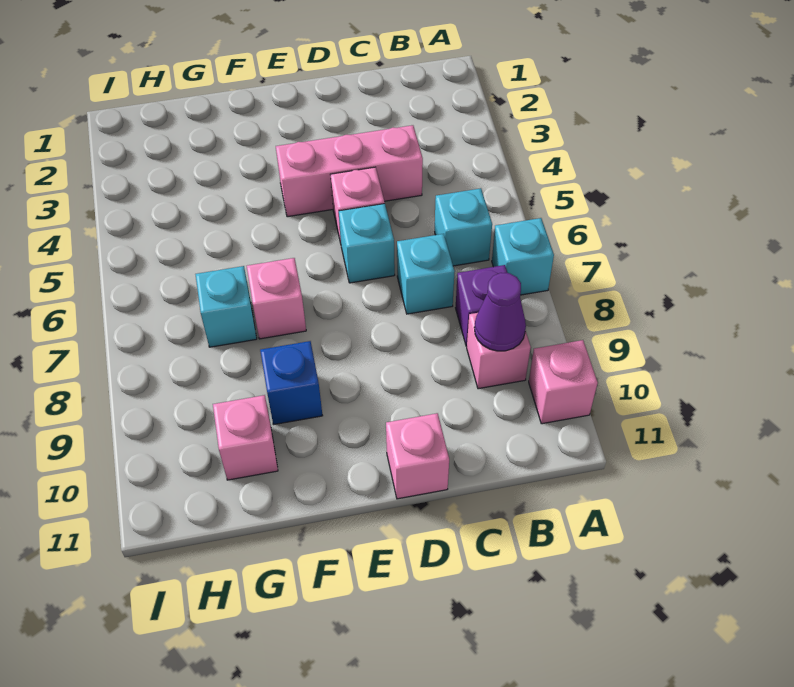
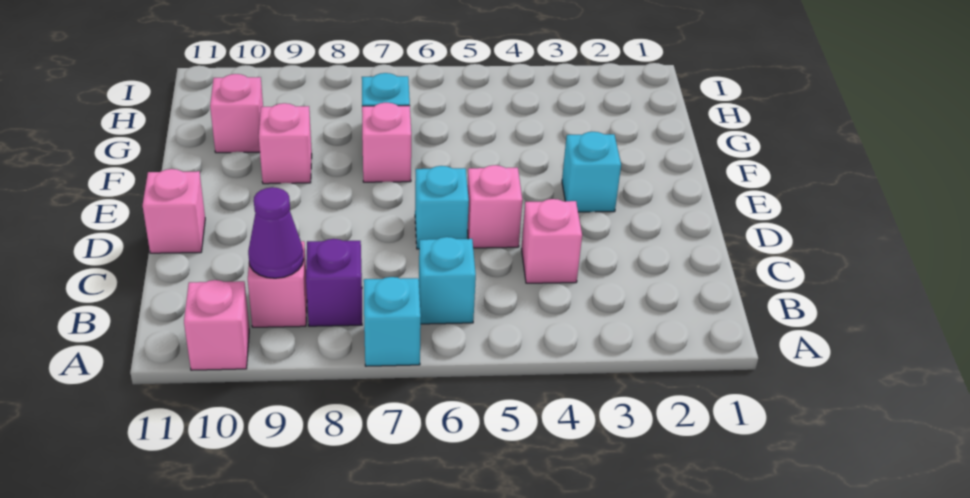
pink 1x3 brick [276,125,423,217] -> pink 1x1 brick [521,199,582,283]
cyan 1x1 brick [397,234,455,314] -> cyan 1x1 brick moved to [562,132,621,212]
blue 1x1 brick [260,341,323,425] -> pink 1x1 brick [259,103,312,184]

